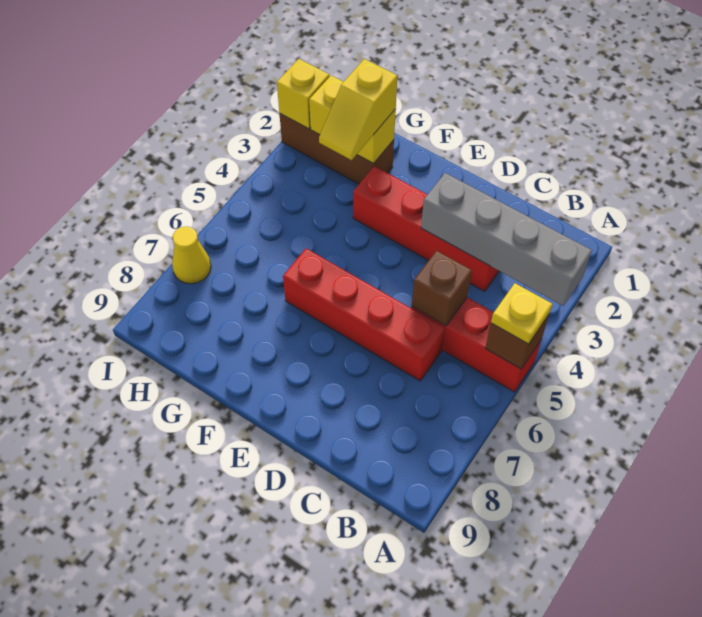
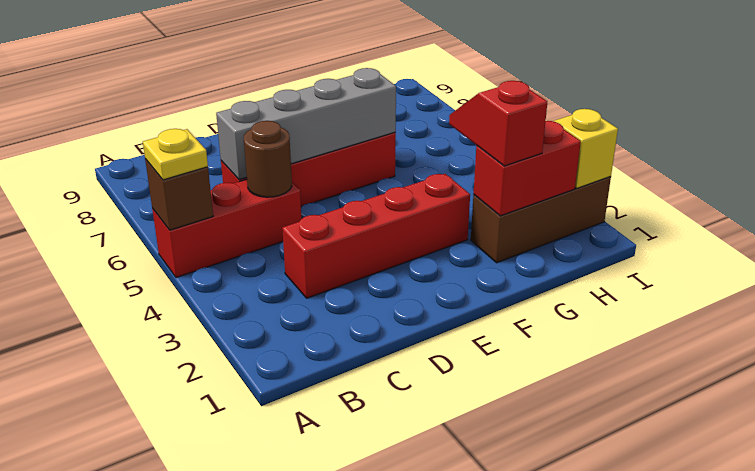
grey 1x4 brick [421,173,592,306] -> grey 1x4 brick moved to [216,68,396,180]
brown 1x1 brick [412,251,472,326] -> brown 1x1 round brick [244,121,292,197]
yellow 1x2 brick [309,76,396,163] -> red 1x2 brick [473,121,581,216]
yellow 1x2 slope [319,59,397,160] -> red 1x2 slope [449,81,547,166]
yellow 1x1 cone [172,226,211,284] -> none

